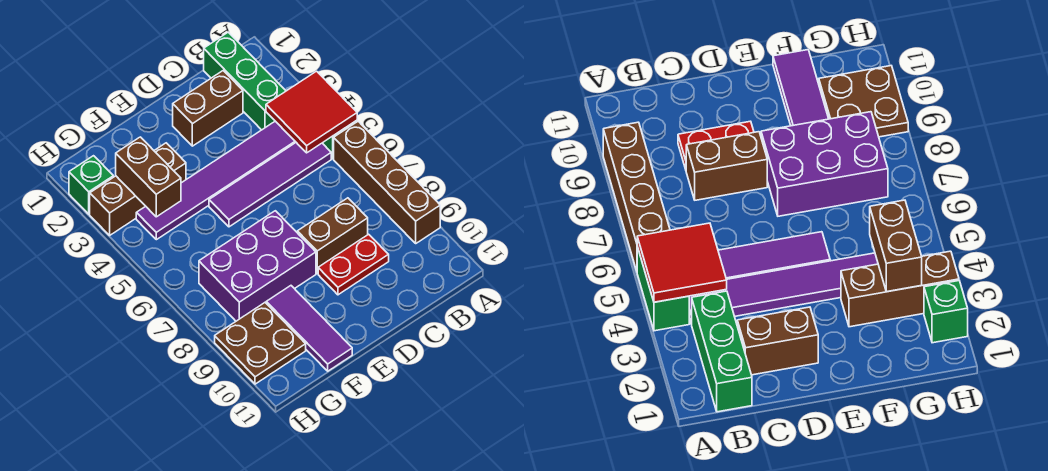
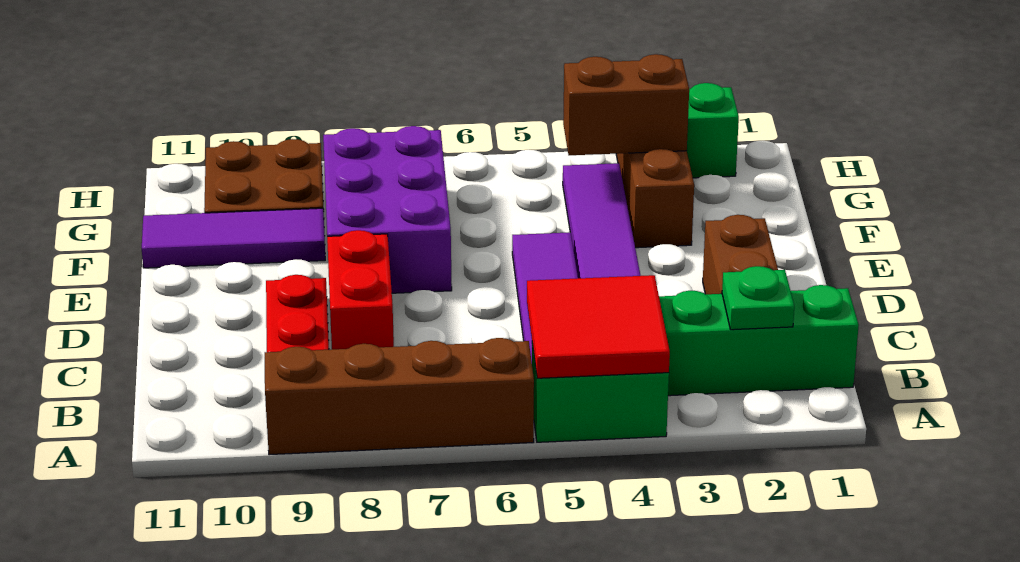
none -> green 1x1 plate [722,266,794,330]
brown 1x2 brick [297,198,368,273] -> red 1x2 brick [327,230,394,349]

